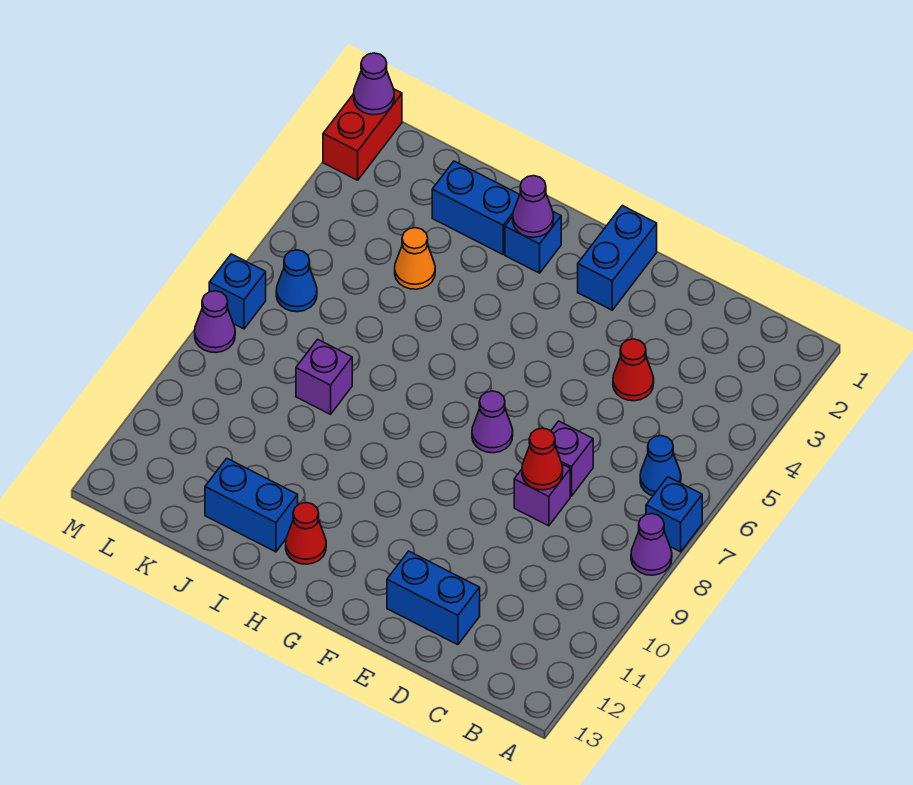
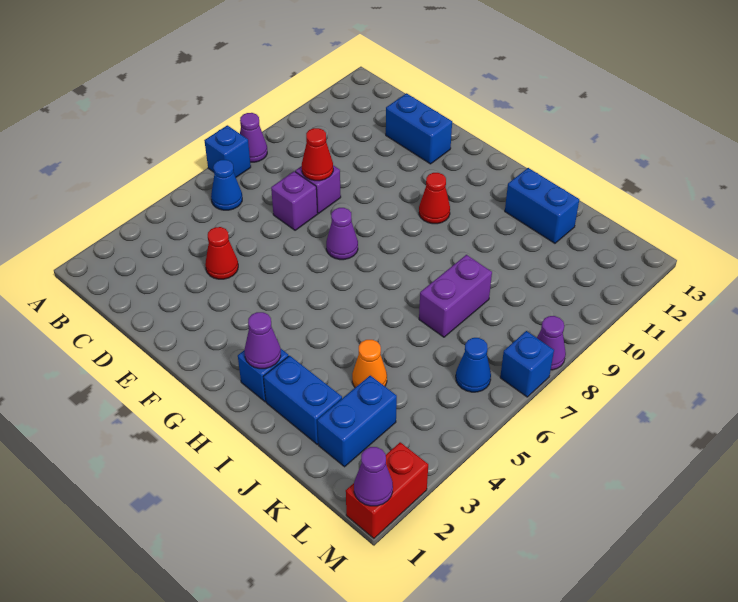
blue 1x2 brick [578,206,657,310] -> blue 1x2 brick moved to [317,376,397,467]
red 1x1 cone [286,503,326,564] -> red 1x1 cone moved to [419,173,450,224]
purple 1x1 brick [296,339,352,414] -> purple 1x2 brick [419,255,492,337]

